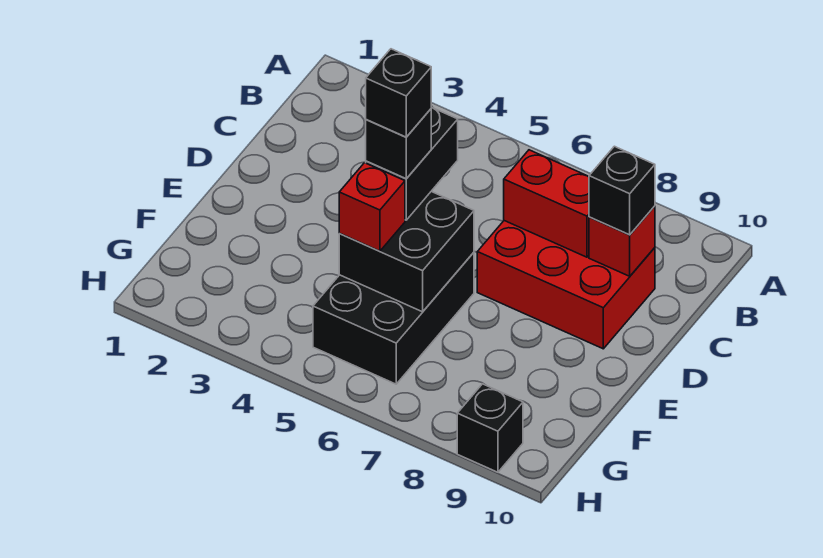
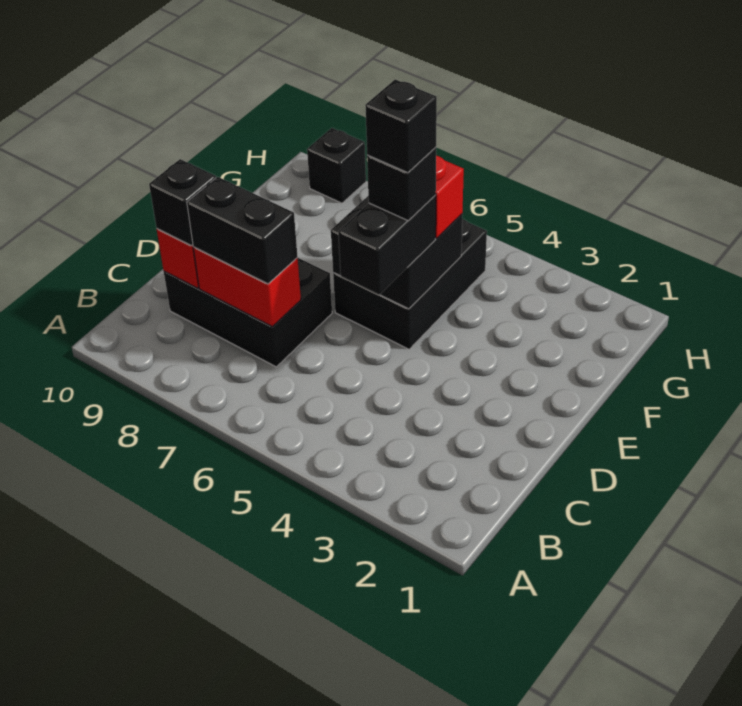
red 2x3 brick [477,221,655,349] -> black 2x3 brick [164,258,332,367]
none -> black 1x2 brick [187,177,298,284]

